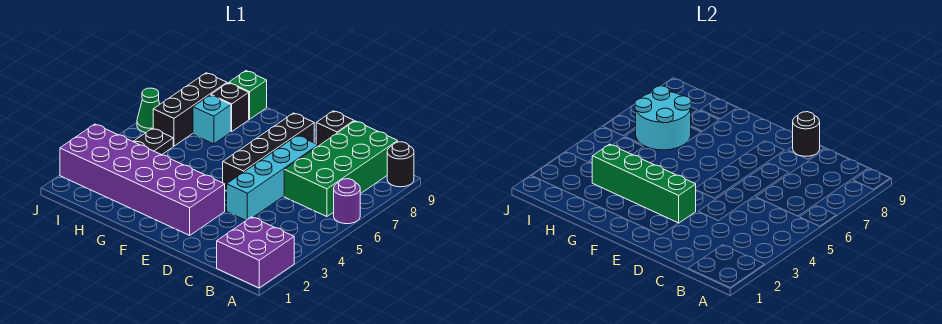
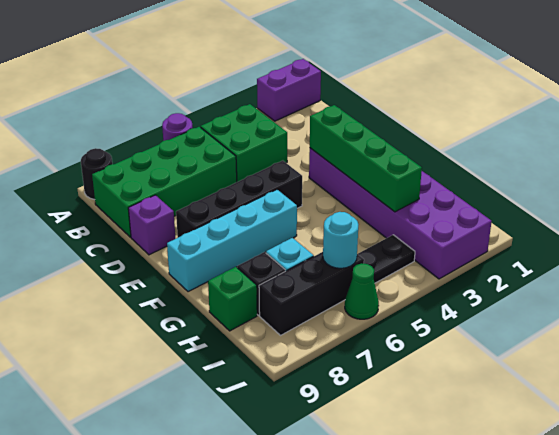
purple 2x2 brick [217,217,294,288] -> purple 1x2 brick [257,59,321,121]
none -> green 2x2 brick [200,104,287,182]
cyan 1x4 brick [227,135,318,220] -> cyan 1x4 brick moved to [167,190,297,292]
black 1x1 brick [316,111,354,146] -> purple 1x1 brick [128,195,175,255]
black 1x1 round brick [793,112,820,156] -> none
cyan 2x2 round brick [635,86,691,150] -> cyan 1x1 round brick [323,212,358,268]

